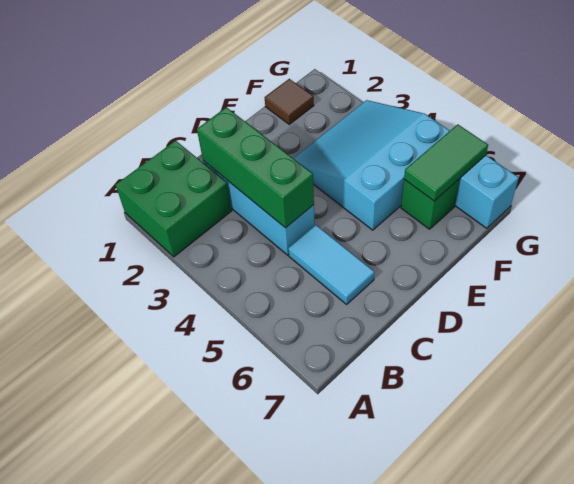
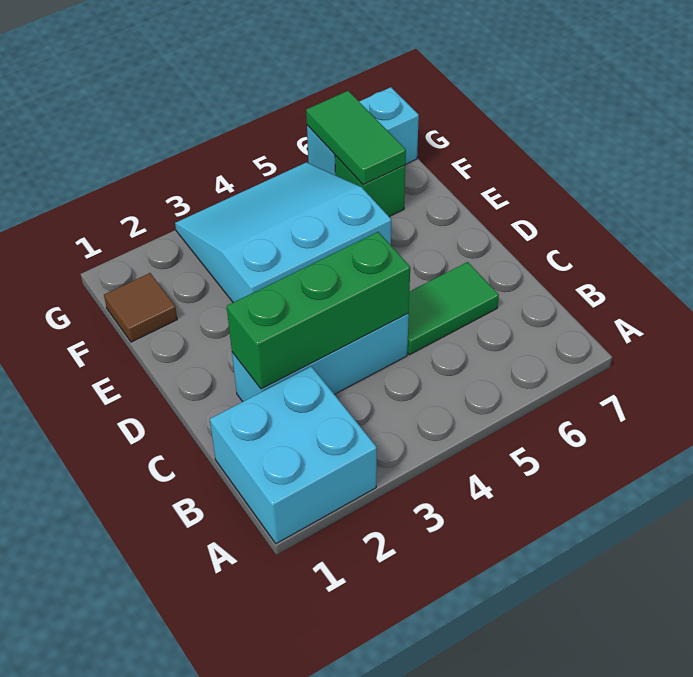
green 2x2 brick [116,141,232,257] -> cyan 2x2 brick [210,366,377,544]
cyan 1x2 tile [288,225,374,304] -> green 1x2 tile [407,262,499,355]
cyan 3x3 slope [293,100,450,230] -> cyan 3x3 slope turned to [175,162,391,302]

